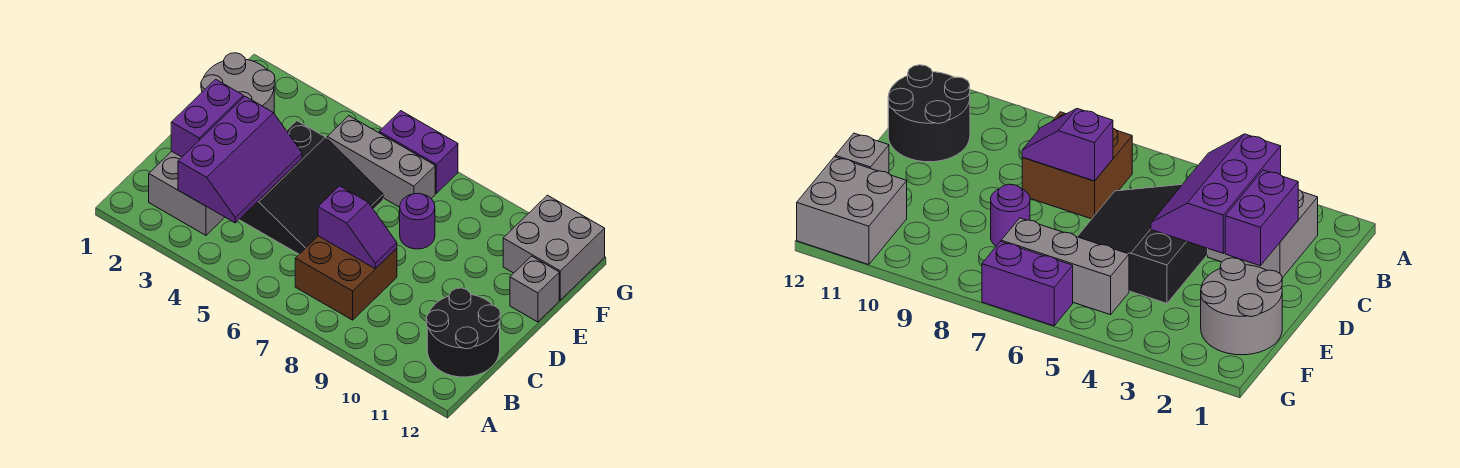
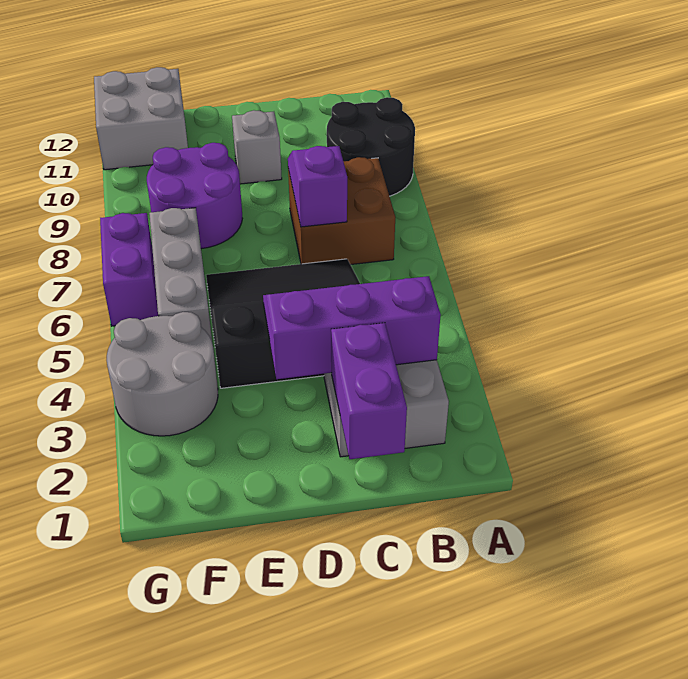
black 2x2 round brick [426,288,500,377] -> black 2x2 round brick moved to [327,97,415,196]
purple 1x2 brick [171,79,244,157] -> purple 1x2 brick turned to [331,323,407,459]
grey 2x2 round brick [201,53,275,113] -> grey 2x2 round brick moved to [107,312,218,436]
purple 1x1 round brick [400,193,435,249] -> purple 2x2 round brick [147,143,242,249]
grey 1x1 brick [510,256,559,322] -> grey 1x1 brick moved to [232,110,282,184]

